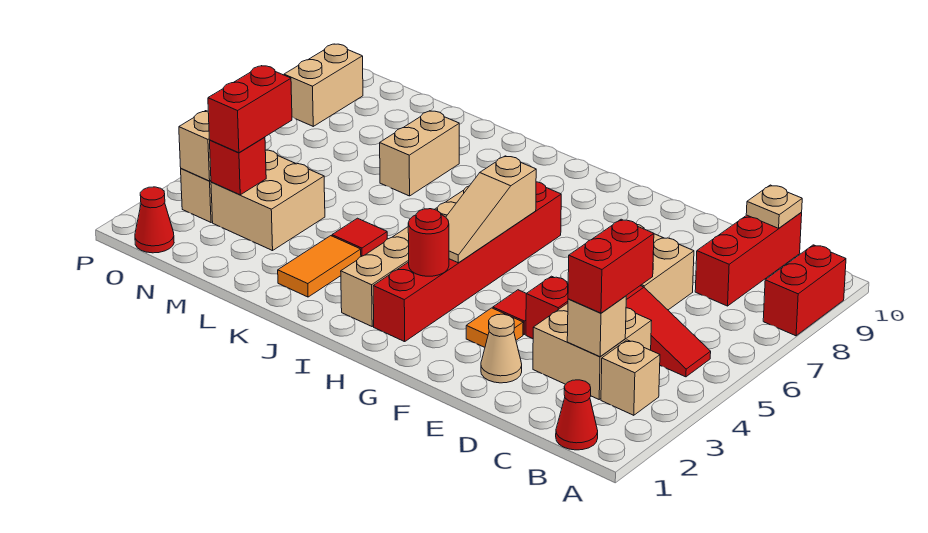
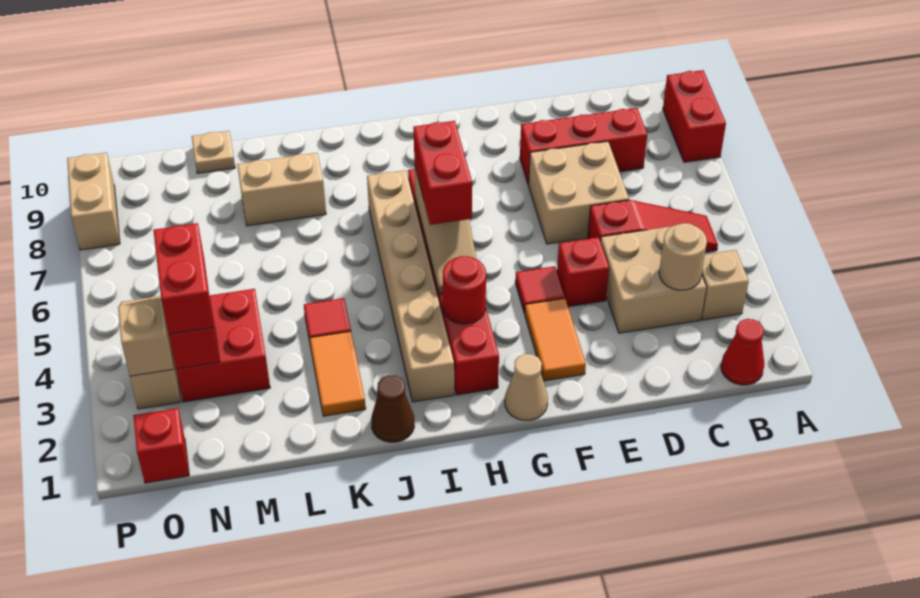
tan 1x1 brick [567,296,626,357] -> tan 1x1 round brick [659,223,707,290]
red 1x2 brick [568,219,654,313] -> red 1x2 brick moved to [413,121,472,225]
red 1x3 brick [695,213,802,306] -> red 1x3 brick turned to [520,108,647,185]
tan 1x1 plate [746,185,802,228] -> tan 1x1 plate moved to [192,131,235,173]
tan 1x1 cone [481,314,522,383] -> tan 1x1 cone moved to [505,354,548,420]
orange 1x1 tile [466,308,523,347] -> orange 1x2 tile [524,298,586,381]
none -> brown 1x1 cone [371,375,414,442]
tan 1x2 brick [380,111,459,196] -> tan 1x2 brick turned to [237,153,326,226]
tan 2x2 brick [211,150,325,251] -> red 2x2 brick [176,289,270,402]
red 1x1 cone [135,187,174,253] -> red 1x1 brick [133,408,189,483]

